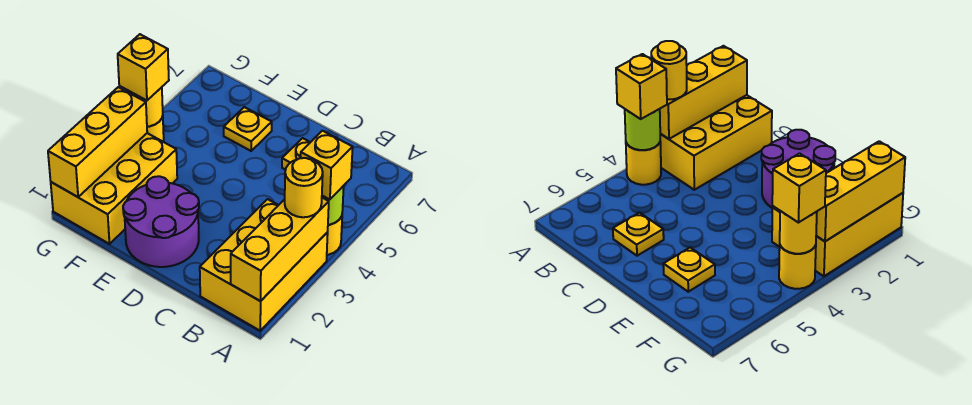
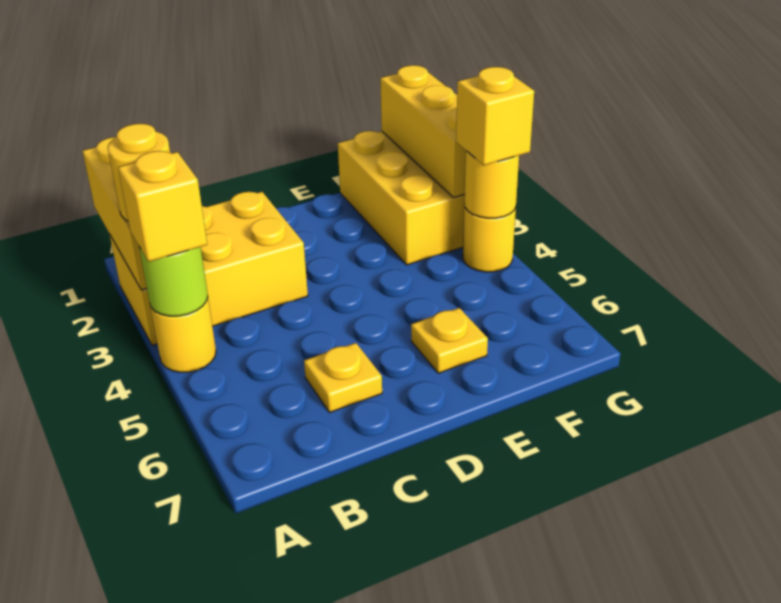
yellow 2x3 brick [200,199,328,331] -> yellow 2x3 brick turned to [109,192,308,345]
purple 2x2 round brick [123,176,199,267] -> none

